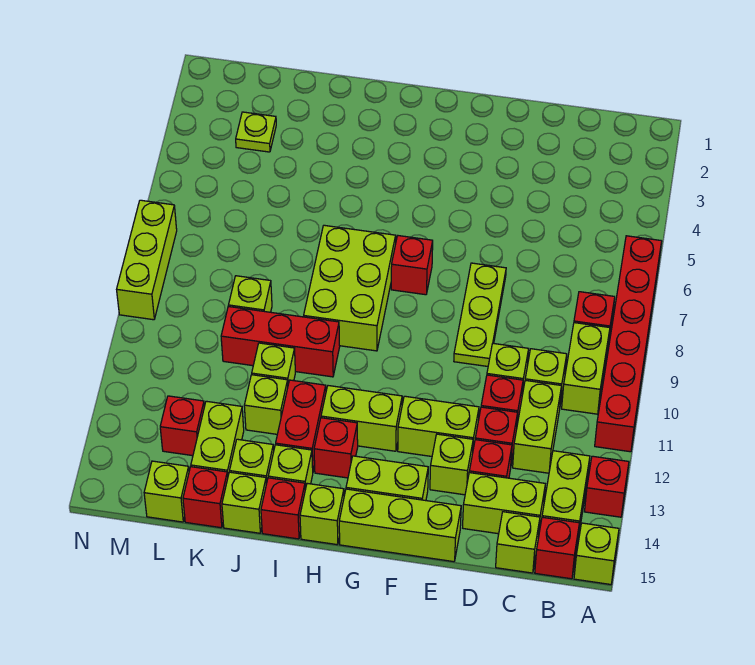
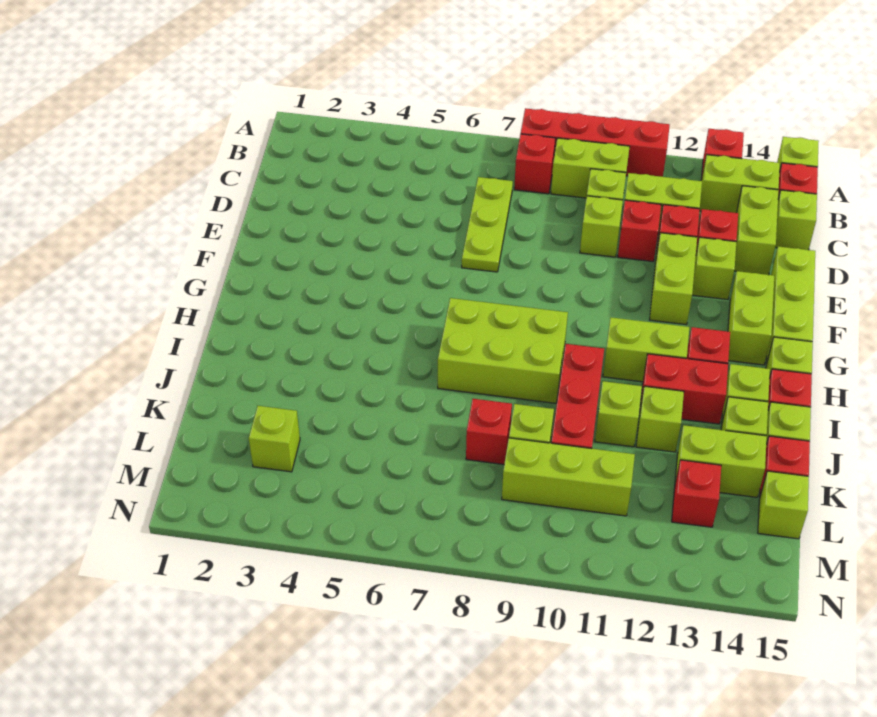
red 1x6 brick [595,236,662,452] -> red 1x4 brick [521,108,670,177]
lime 1x3 plate [454,263,506,366] -> lime 1x3 plate turned to [462,177,513,272]
red 1x1 brick [391,236,433,295] -> red 1x1 brick moved to [466,399,512,464]
lime 1x2 brick [321,386,402,451] -> lime 1x2 brick turned to [603,317,689,382]
lime 1x1 plate [236,112,276,152] -> lime 1x1 brick [249,406,300,472]
lime 1x3 brick [117,200,177,320] -> lime 1x3 brick moved to [502,438,635,516]

